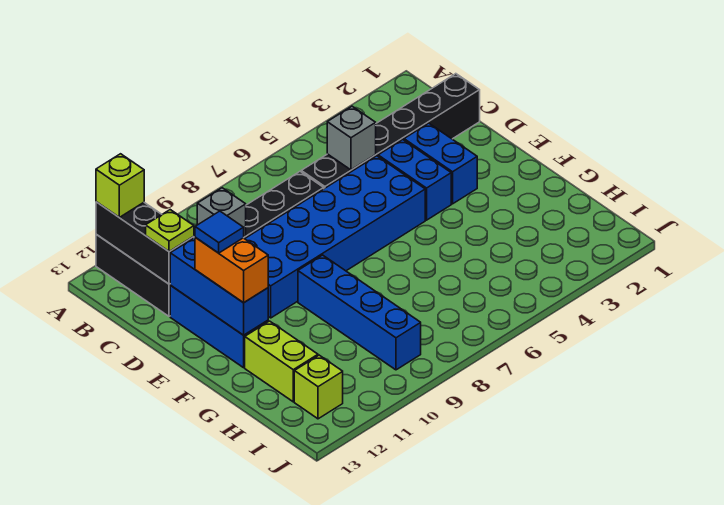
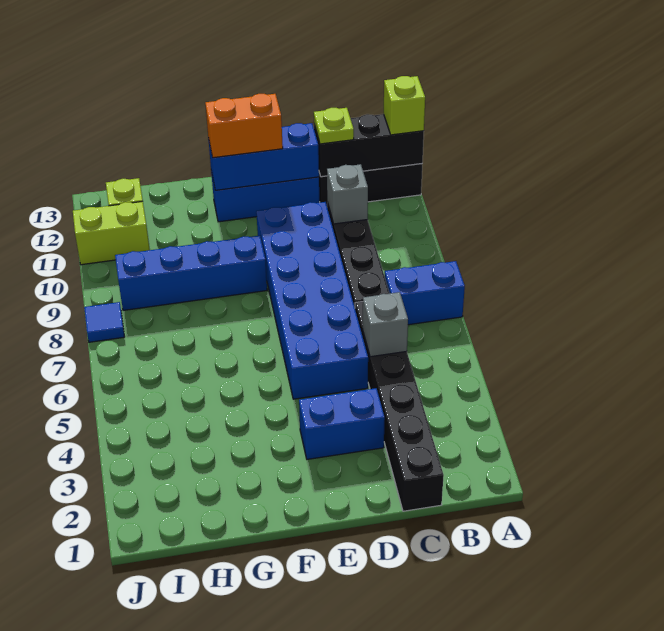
blue 1x2 brick [378,140,451,220] -> blue 1x2 brick moved to [385,261,465,325]
blue 1x1 tile [195,211,244,253] -> blue 1x1 tile moved to [84,302,124,342]
lime 1x2 brick [245,321,318,402] -> lime 1x2 brick moved to [73,201,150,265]

